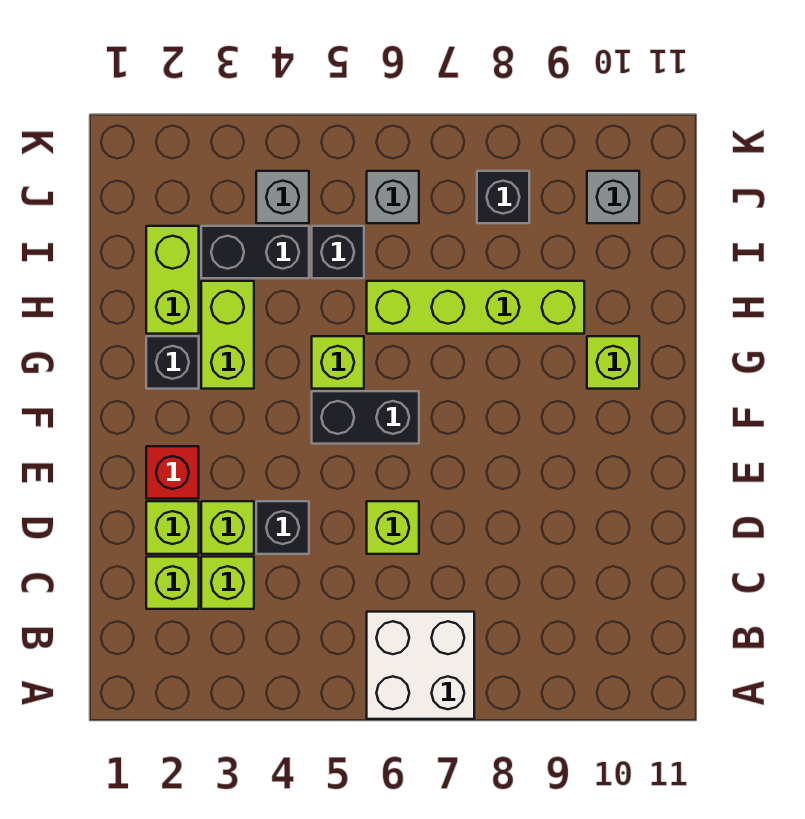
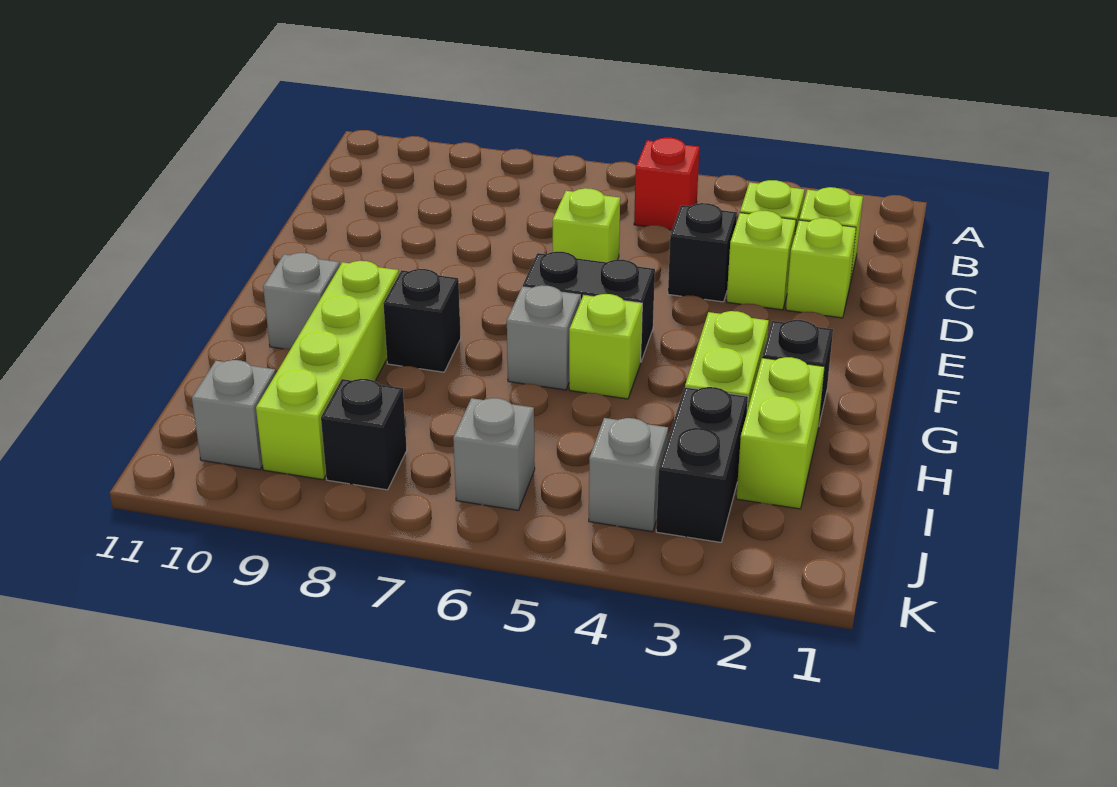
white 2x2 brick [367,612,474,719] -> none
red 1x1 brick [146,446,199,499] -> red 1x1 brick moved to [634,138,699,230]
none -> grey 1x1 brick [507,285,580,390]
lime 1x1 brick [587,336,639,389] -> grey 1x1 brick [263,253,340,349]
lime 1x4 brick [367,281,584,334] -> lime 1x4 brick turned to [256,261,399,480]
black 1x2 brick [201,226,309,278] -> black 1x2 brick turned to [656,387,748,542]
black 1x1 brick [312,226,364,278] -> black 1x1 brick moved to [383,269,461,372]

